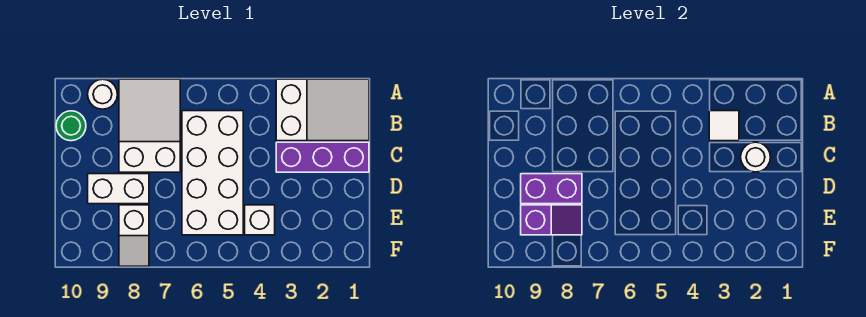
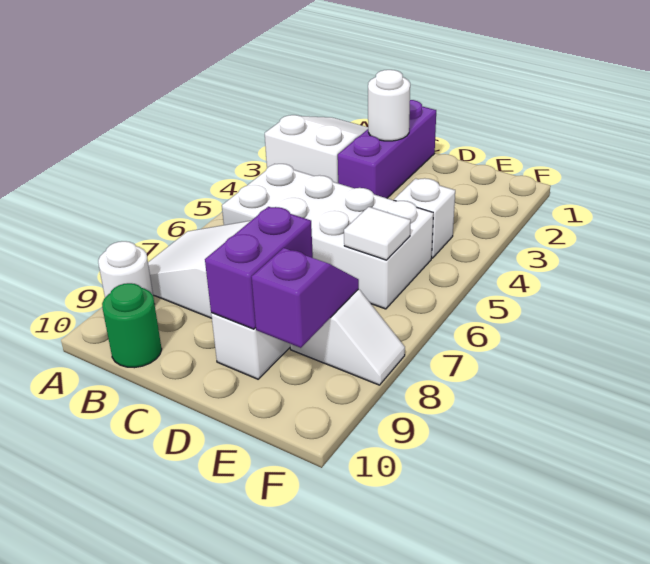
white 1x1 tile [709,111,739,141] -> white 1x1 tile moved to [344,207,411,260]

